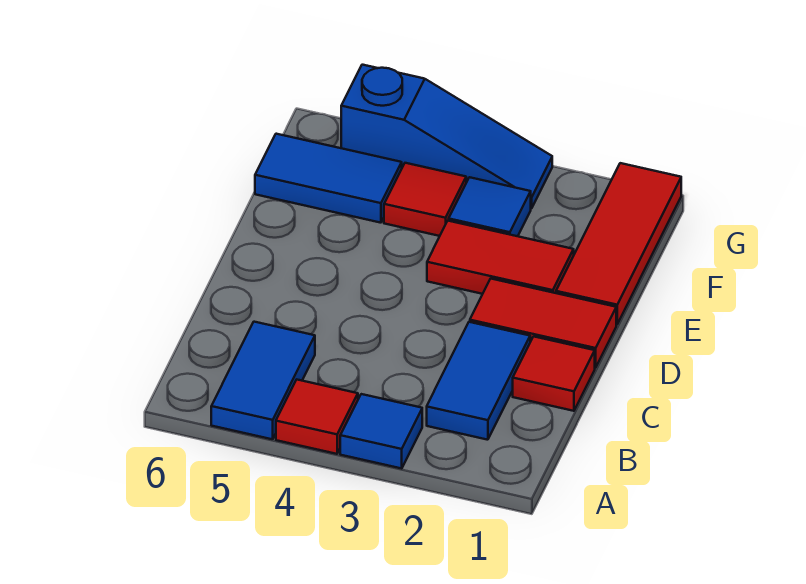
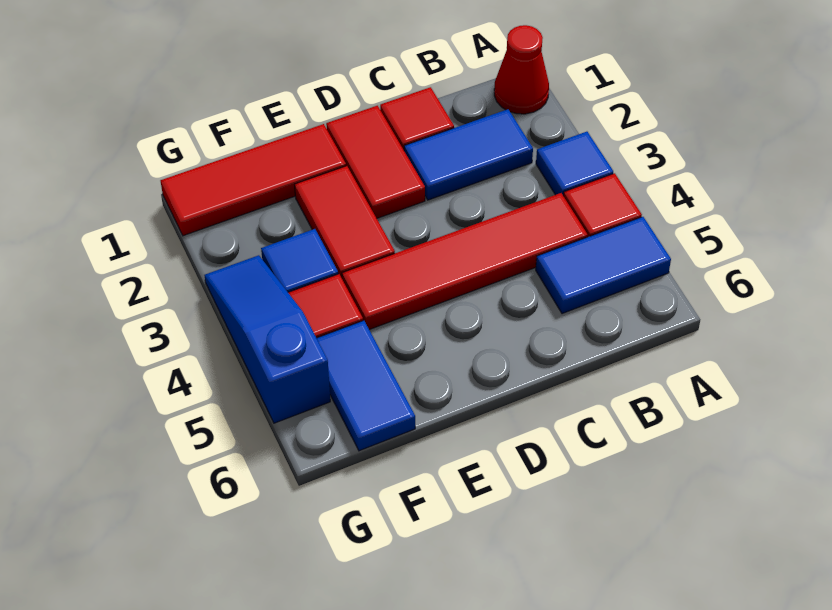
none -> red 1x1 cone [494,25,549,114]
none -> red 1x4 tile [342,193,588,330]

